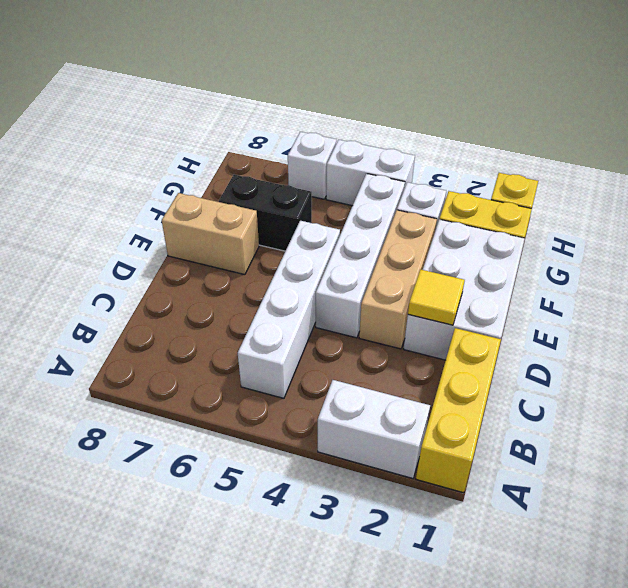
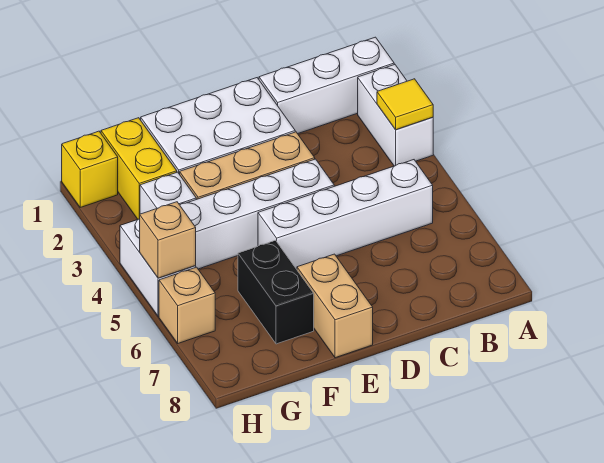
yellow 1x3 brick [416,328,501,493] -> white 1x3 brick [259,37,394,134]
yellow 1x1 tile [408,269,465,325] -> yellow 1x1 tile moved to [377,79,433,130]
none -> tan 1x1 brick [140,202,196,278]
white 1x1 brick [288,132,336,199] -> tan 1x1 brick [159,267,215,343]

